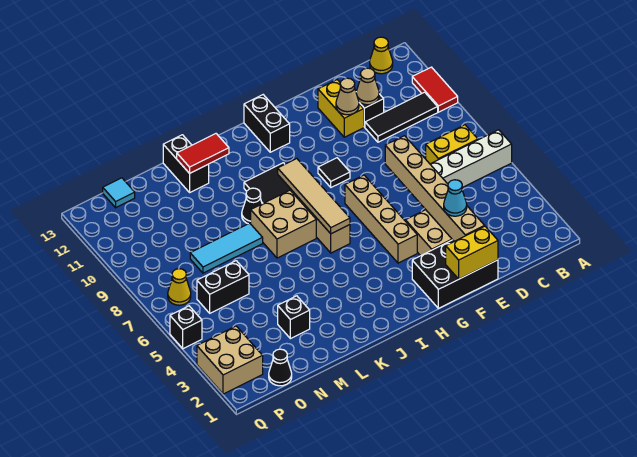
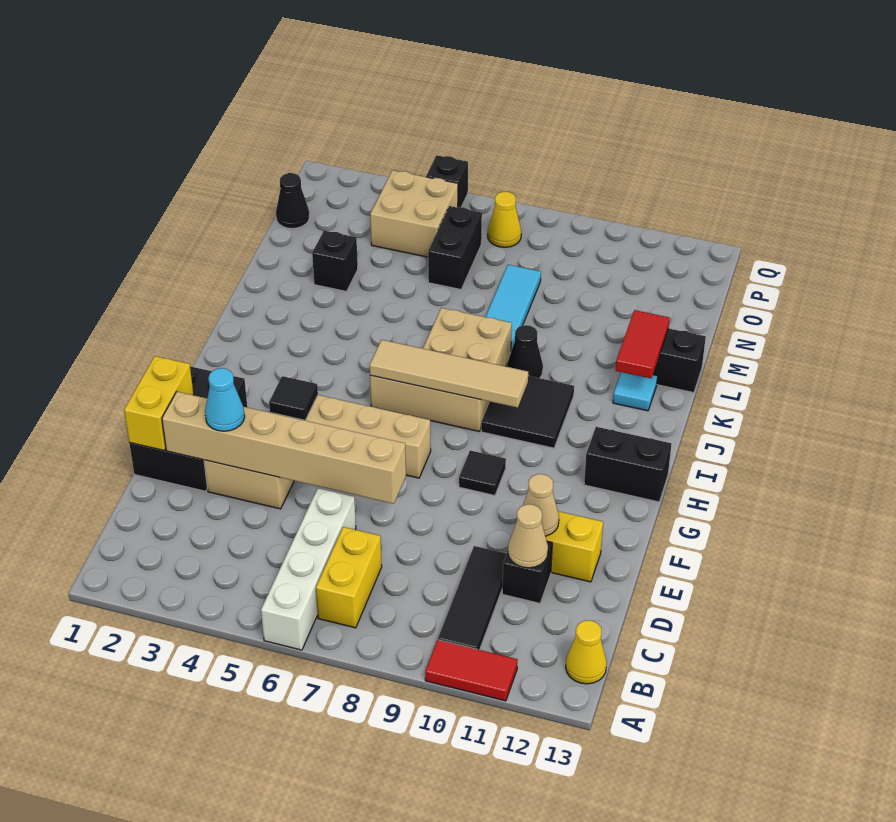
none -> black 1x1 tile [269,376,318,420]
cyan 1x1 tile [103,178,135,208] -> cyan 1x1 tile moved to [613,372,658,411]
tan 2x2 brick [197,326,263,394] -> tan 2x2 brick moved to [370,170,458,257]

